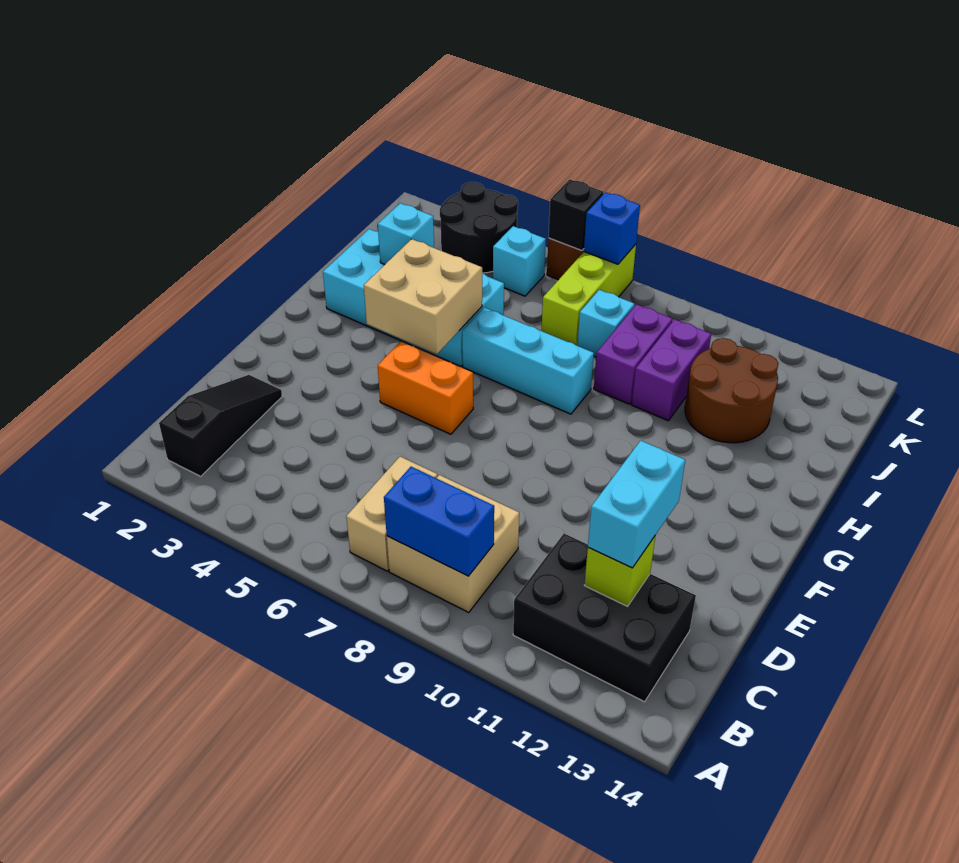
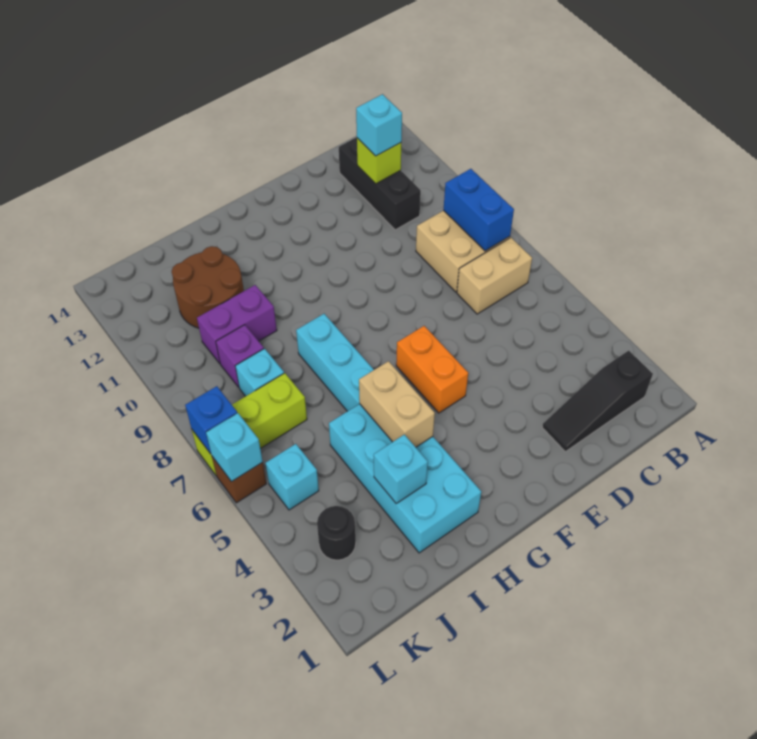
black 2x3 brick [513,534,696,702] -> black 1x3 brick [339,137,421,230]
cyan 1x2 brick [588,441,685,568] -> cyan 1x1 brick [356,94,402,156]
tan 2x2 brick [364,239,482,354] -> tan 1x2 brick [359,361,435,447]
purple 1x2 brick [594,304,672,404] -> purple 1x1 brick [216,325,264,387]
black 2x2 round brick [440,182,518,273] -> black 1x1 round brick [317,506,356,560]
black 1x1 brick [549,179,604,251] -> cyan 1x1 brick [206,413,263,482]

